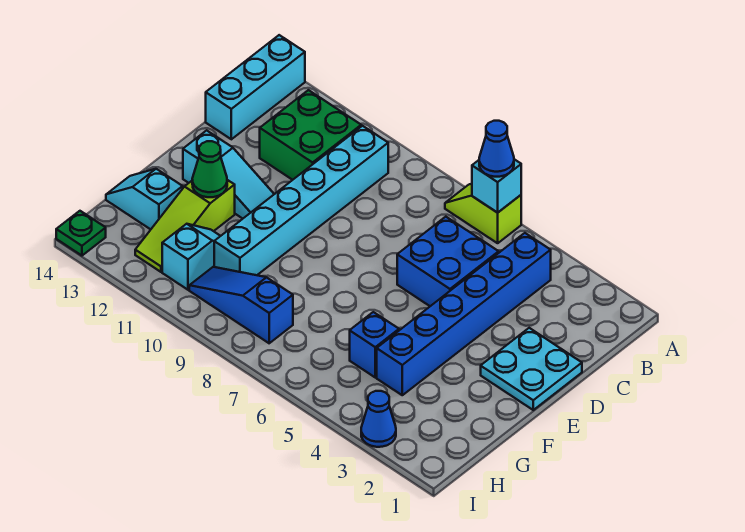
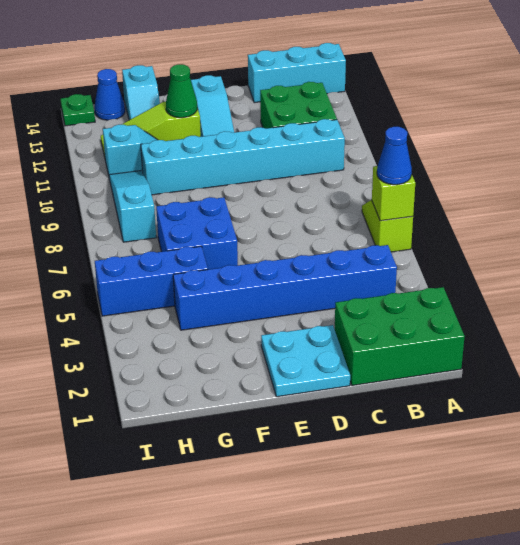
none -> green 2x3 brick [335,287,465,385]
cyan 1x1 brick [472,159,521,213] -> lime 1x1 brick [372,166,415,221]
blue 2x2 brick [397,217,499,306] -> blue 2x2 brick moved to [156,197,238,269]
blue 1x1 brick [350,312,399,377] -> blue 1x3 brick [95,246,208,316]
cyan 1x2 slope [106,169,183,229] -> cyan 1x2 slope turned to [122,65,160,120]
blue 1x3 slope [189,267,293,343] -> cyan 1x3 slope [109,171,156,242]
blue 1x1 cone [361,391,396,447] -> blue 1x1 cone moved to [94,69,125,120]

